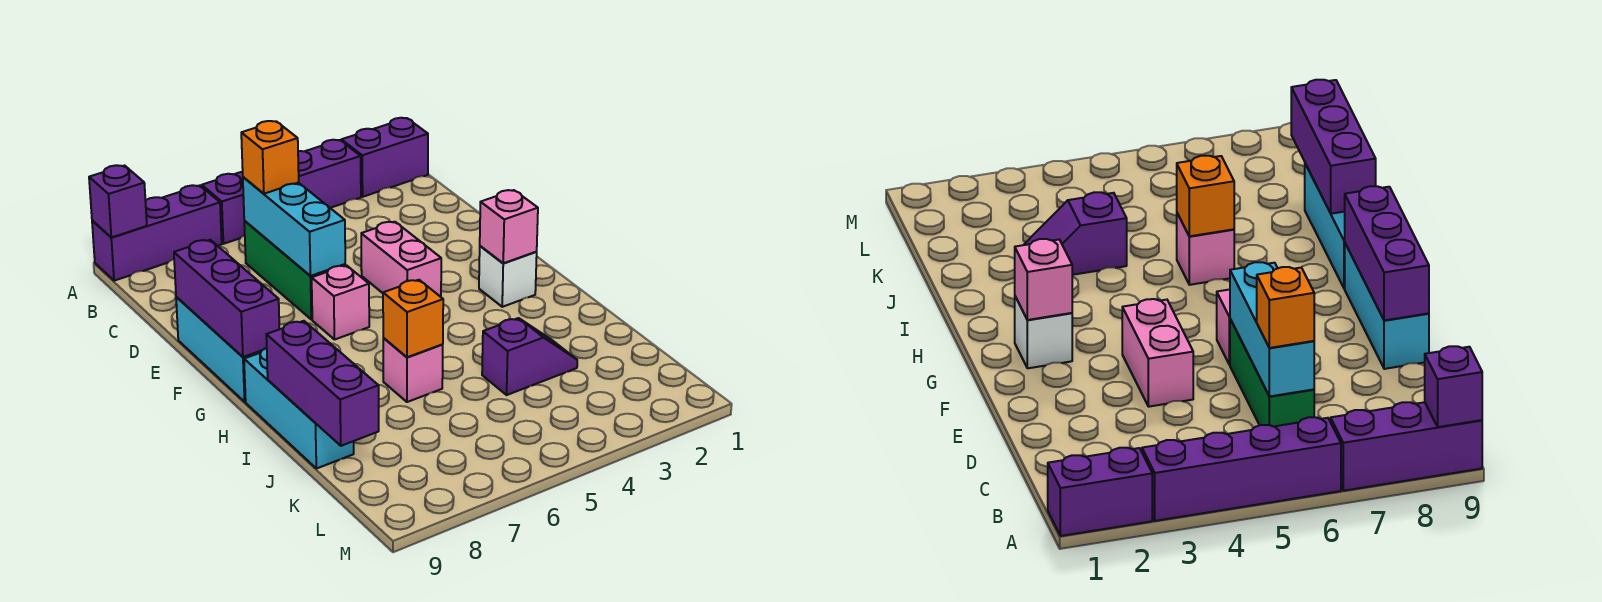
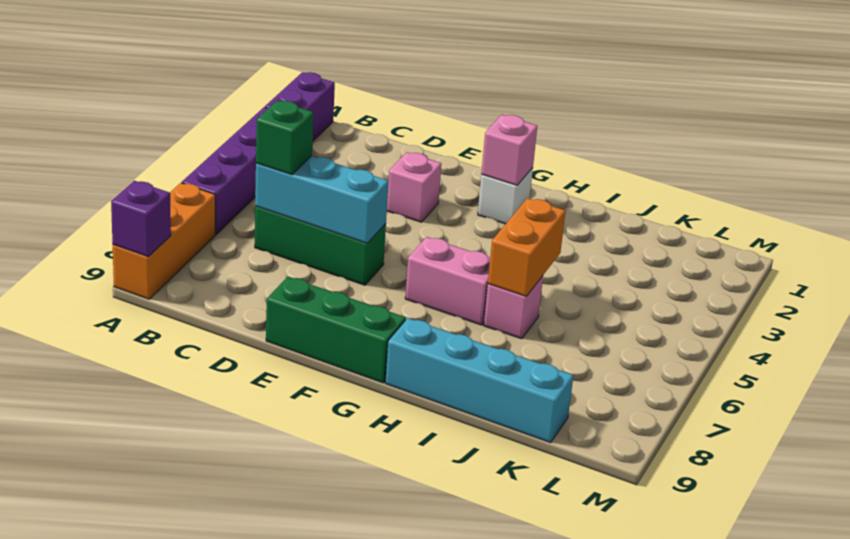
purple 1x3 brick [92,185,222,281] -> orange 1x3 brick [113,183,215,299]
orange 1x1 brick [241,121,299,194] -> green 1x1 brick [256,101,313,175]
pink 1x2 brick [361,222,441,297] -> pink 1x2 brick moved to [405,237,490,325]
cyan 1x3 brick [176,297,262,402] -> green 1x3 brick [266,277,406,383]
purple 1x3 brick [174,240,279,357] -> none
pink 1x1 brick [312,265,369,340] -> pink 1x1 brick moved to [387,152,441,222]
cyan 1x3 brick [244,348,354,469] -> cyan 1x4 brick [385,318,573,443]
orange 1x1 brick [383,280,443,357] -> orange 1x2 brick [488,198,565,296]
purple 1x3 brick [266,321,379,446] -> none
purple 1x2 slope [482,318,577,395] -> none

